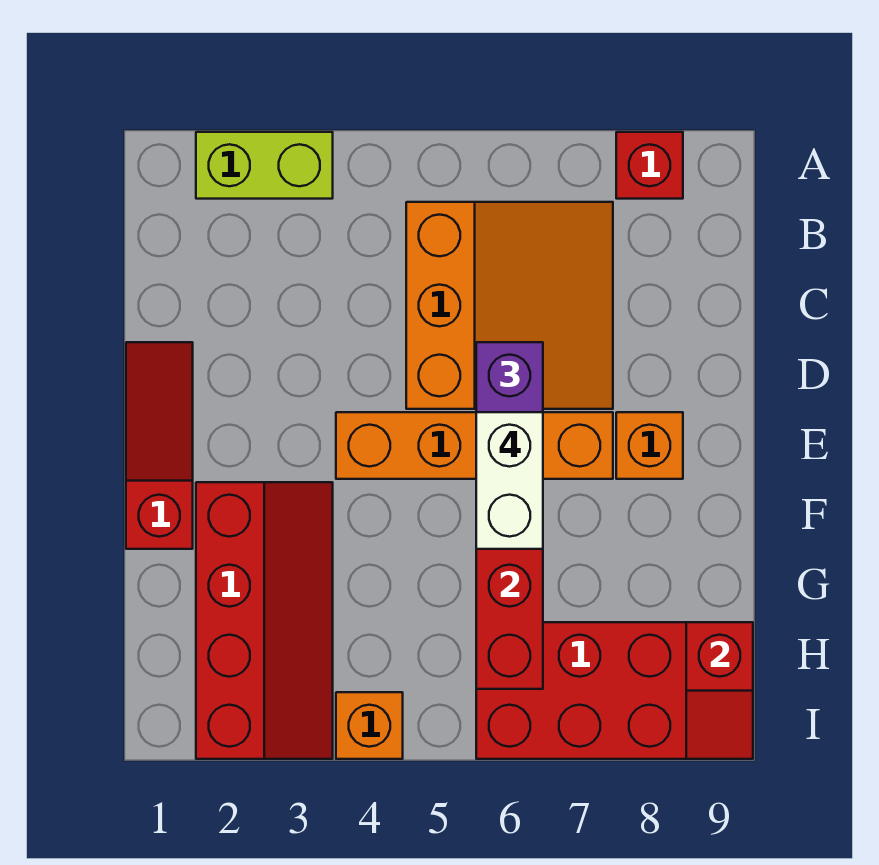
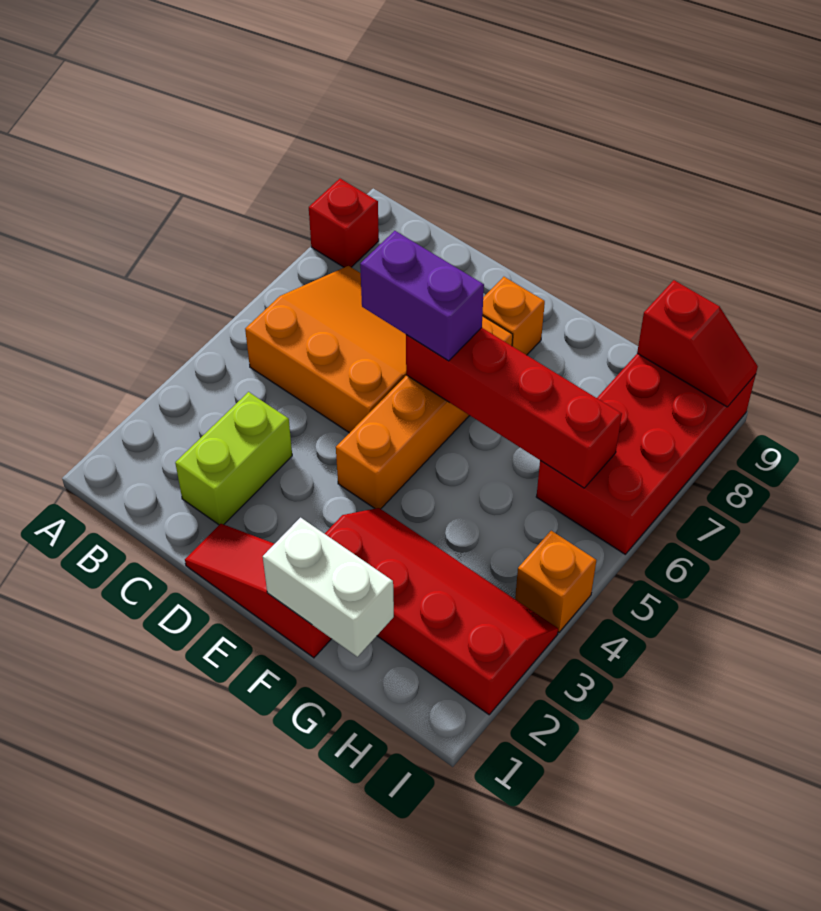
lime 1x2 brick [196,132,333,199] -> lime 1x2 brick moved to [175,392,292,525]
white 1x2 brick [476,412,543,549] -> white 1x2 brick moved to [263,518,394,657]

